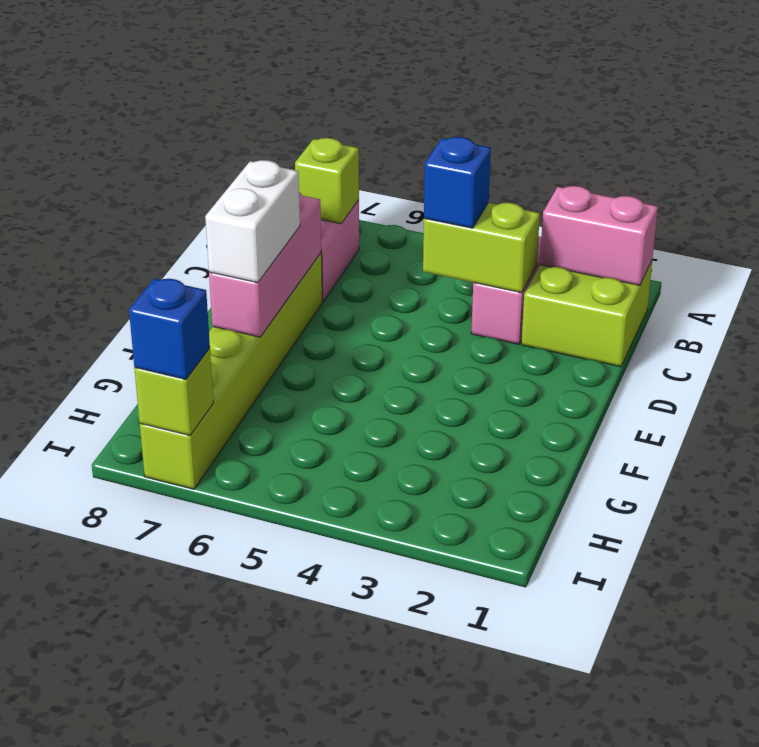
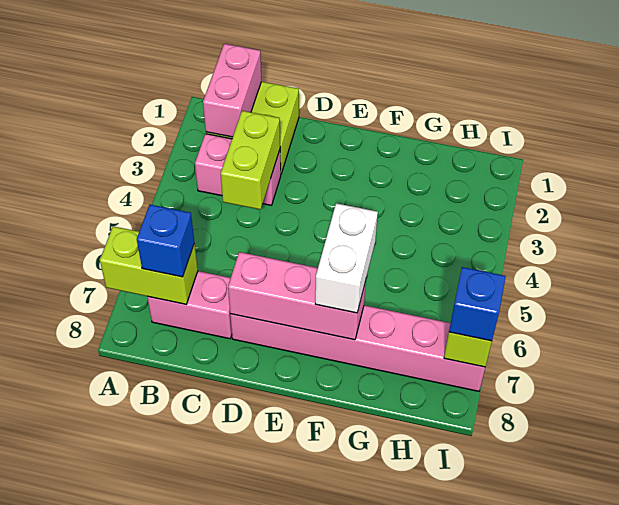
lime 1x1 brick [295,138,359,224] -> lime 1x2 brick [100,226,198,304]
blue 1x1 brick [424,137,491,228] -> blue 1x1 brick moved to [137,205,194,277]
lime 1x6 brick [140,253,323,489] -> pink 1x6 brick [230,305,485,391]
white 1x2 brick [205,160,300,283] -> white 1x2 brick turned to [315,203,378,313]

